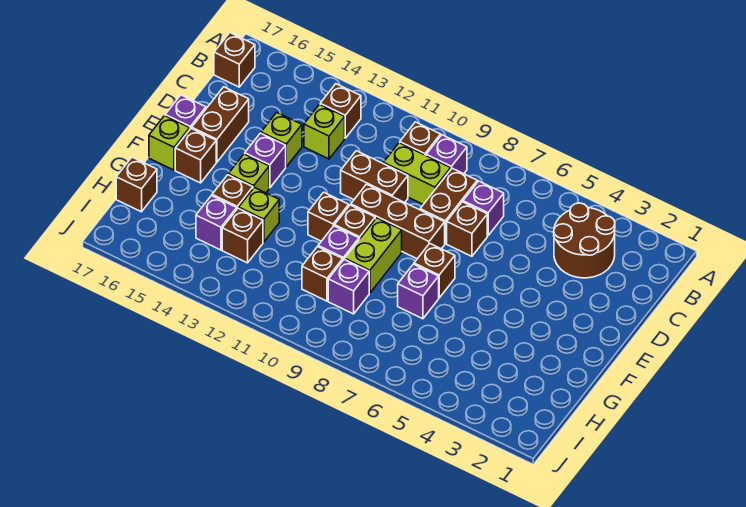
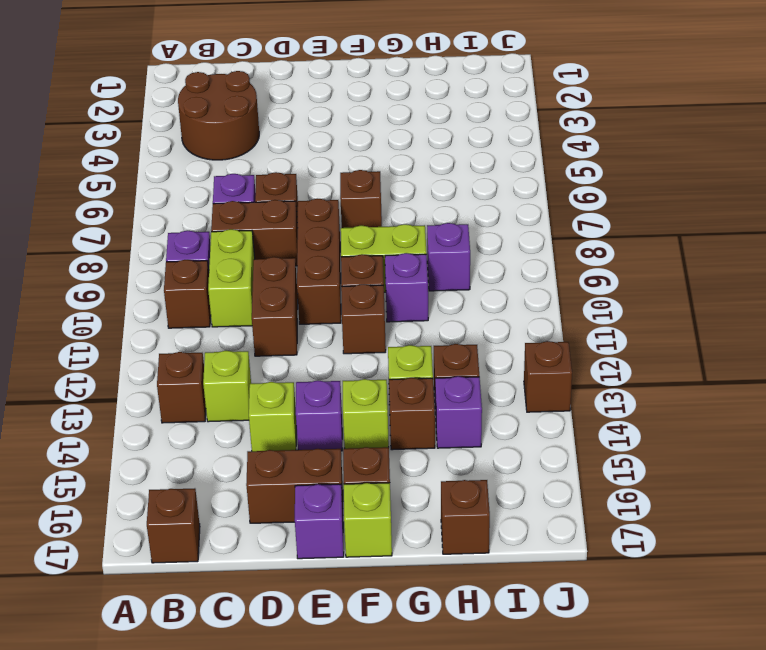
purple 1x1 brick [398,264,439,319] -> none
brown 1x1 brick [302,247,343,301] -> brown 1x1 brick moved to [524,341,572,412]

